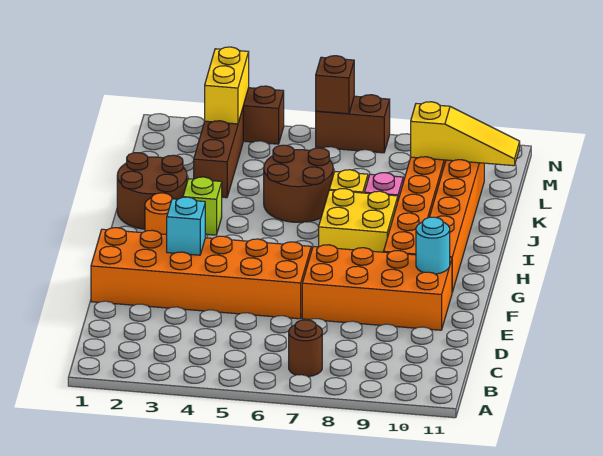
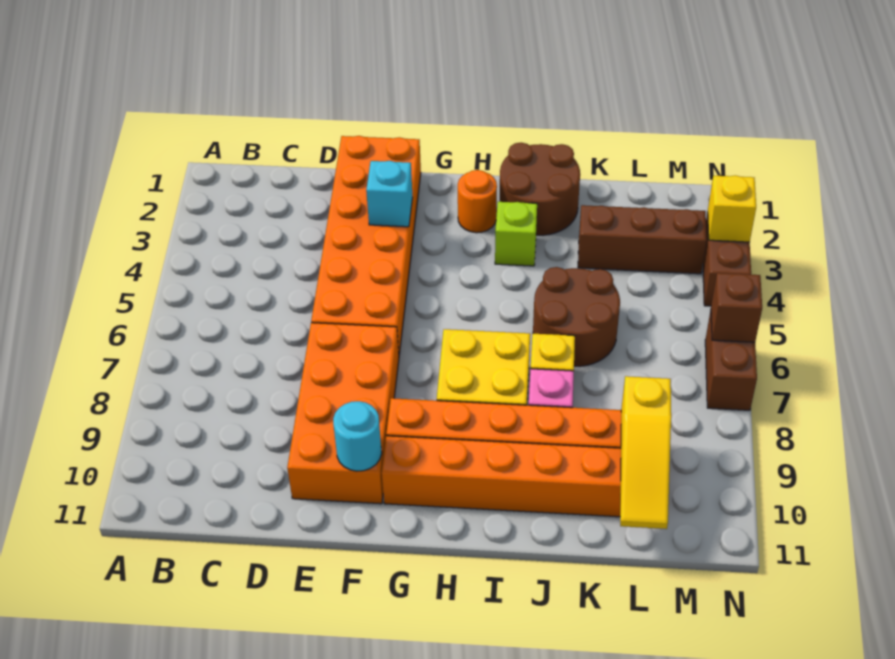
brown 1x1 round brick [289,320,322,377] -> none
yellow 1x2 brick [205,47,249,124] -> yellow 1x1 brick [708,175,756,242]

